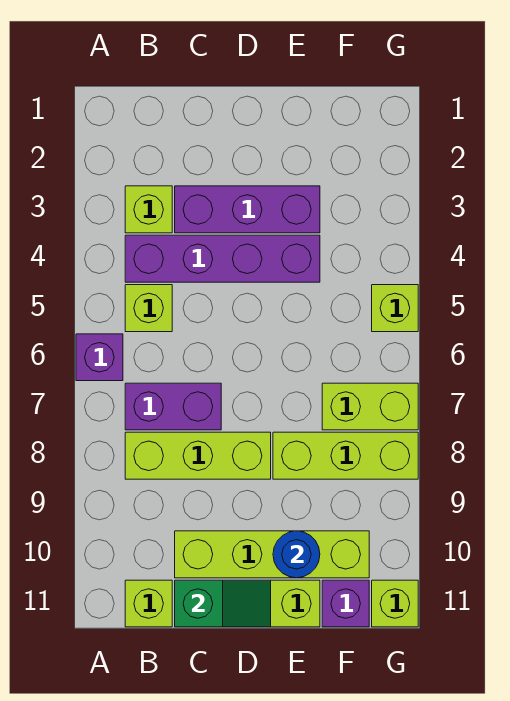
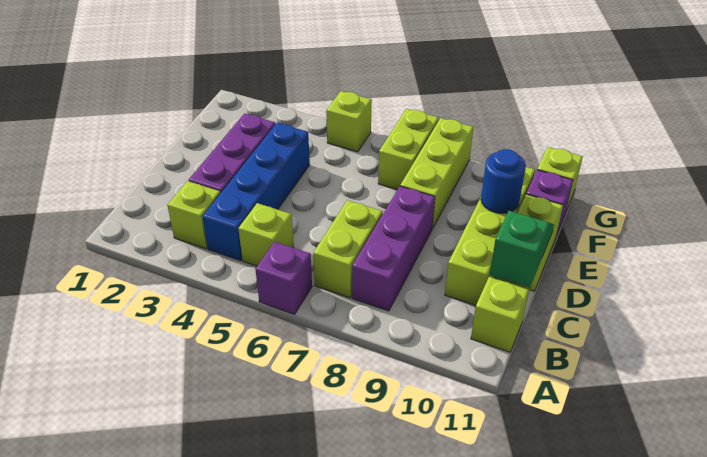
purple 1x4 brick [125,235,320,282] -> blue 1x4 brick [202,123,310,261]
purple 1x2 brick [125,383,221,430] -> lime 1x2 brick [313,200,383,298]
lime 1x3 brick [125,432,271,479] -> purple 1x3 brick [352,186,435,311]

